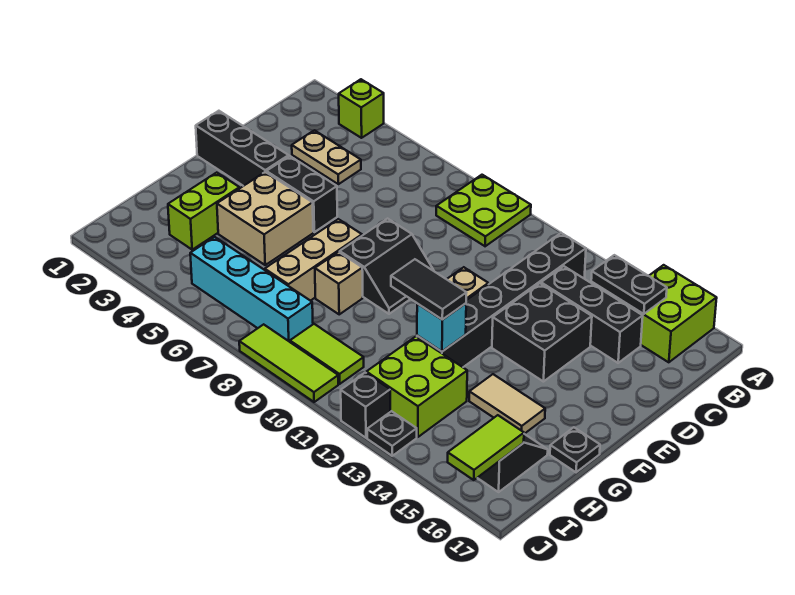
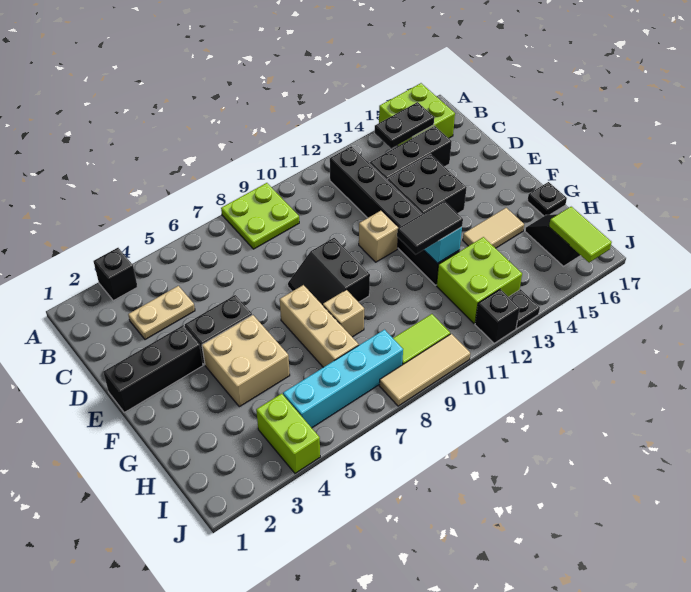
lime 1x1 brick [339,79,384,138] -> black 1x1 brick [93,248,138,301]
black 2x2 slope [340,219,434,314] -> black 2x2 slope turned to [288,238,370,305]
lime 1x2 brick [168,173,240,250] -> lime 1x2 brick moved to [256,394,320,473]
lime 1x3 tile [239,324,338,402] -> tan 1x3 tile [379,334,470,406]

